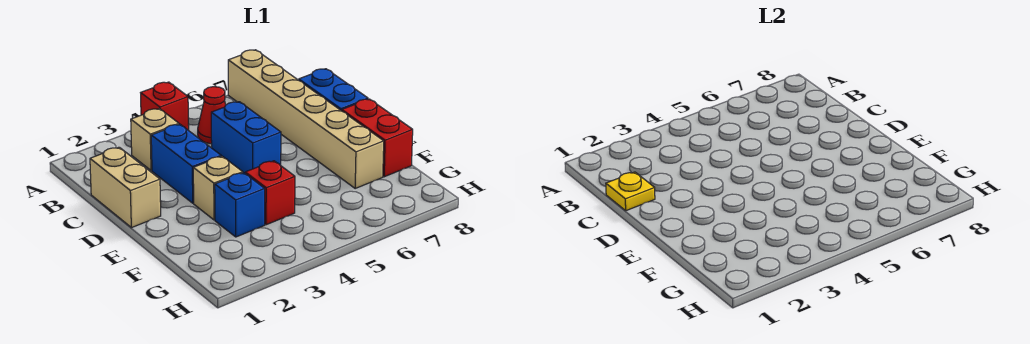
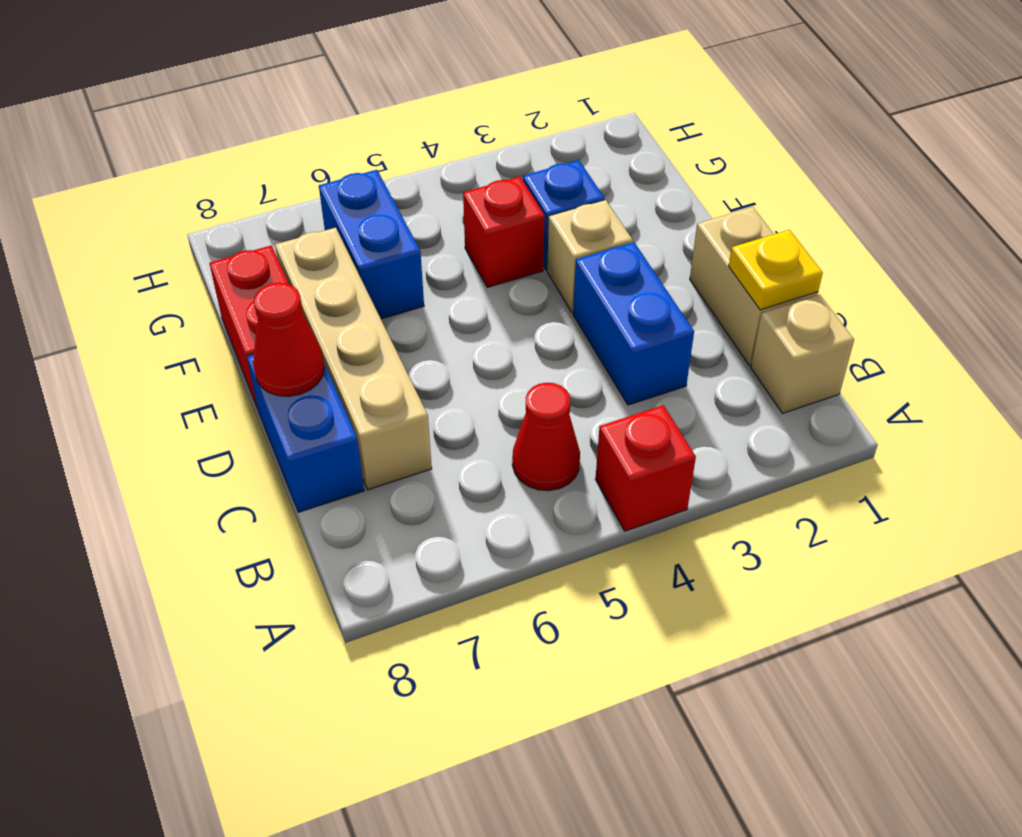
tan 1x6 brick [228,50,384,188] -> tan 1x4 brick [275,228,432,490]
tan 1x1 brick [131,109,179,171] -> tan 1x1 brick moved to [751,295,854,413]
blue 1x2 brick [211,102,281,173] -> blue 1x2 brick moved to [319,170,424,319]
none -> red 1x1 cone [253,283,324,396]

